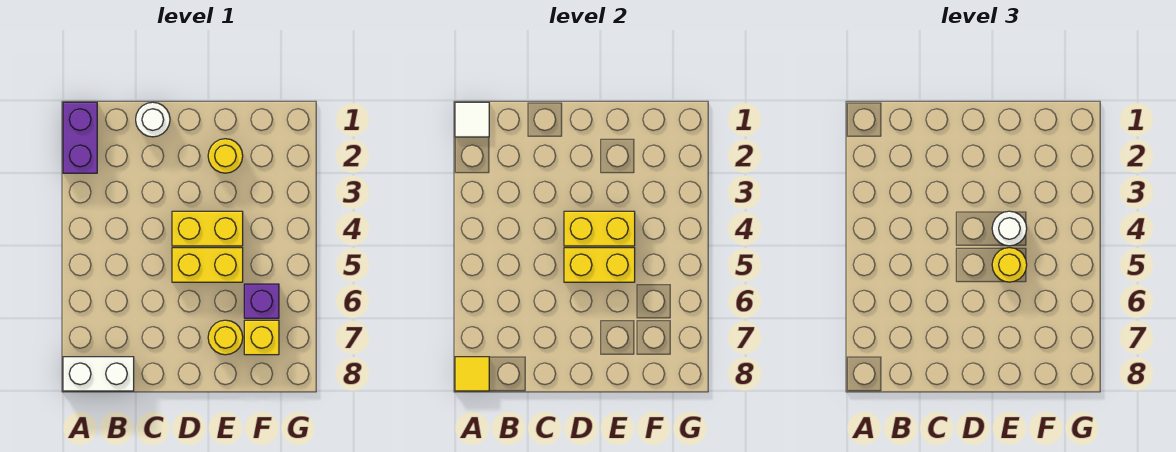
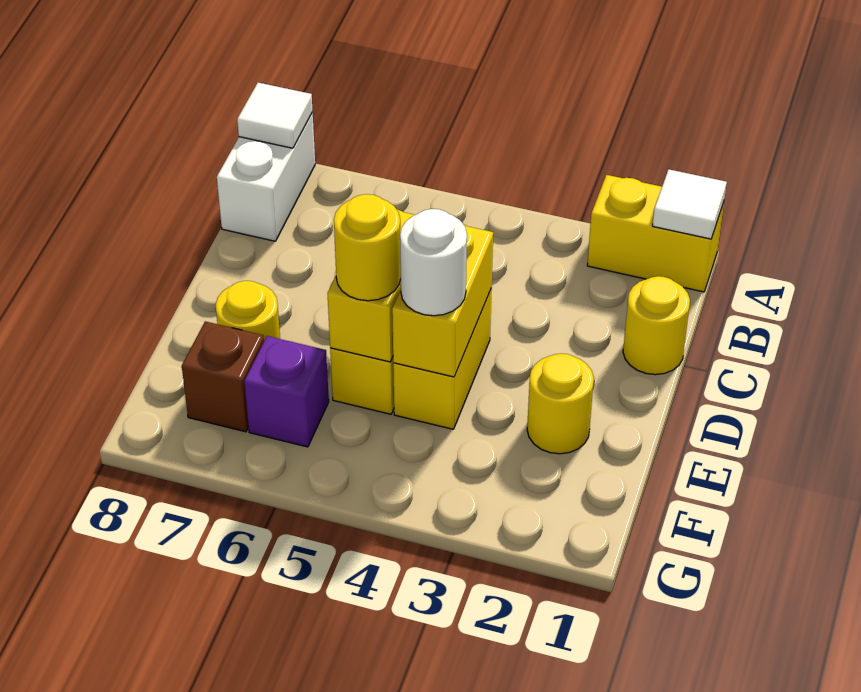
purple 1x2 brick [63,102,97,173] -> yellow 1x2 brick [587,175,724,292]
yellow 1x1 tile [455,357,489,391] -> white 1x1 tile [237,83,313,148]
white 1x1 round brick [136,102,170,137] -> yellow 1x1 round brick [623,276,690,375]
yellow 1x1 brick [244,320,279,355] -> brown 1x1 brick [182,321,264,432]

